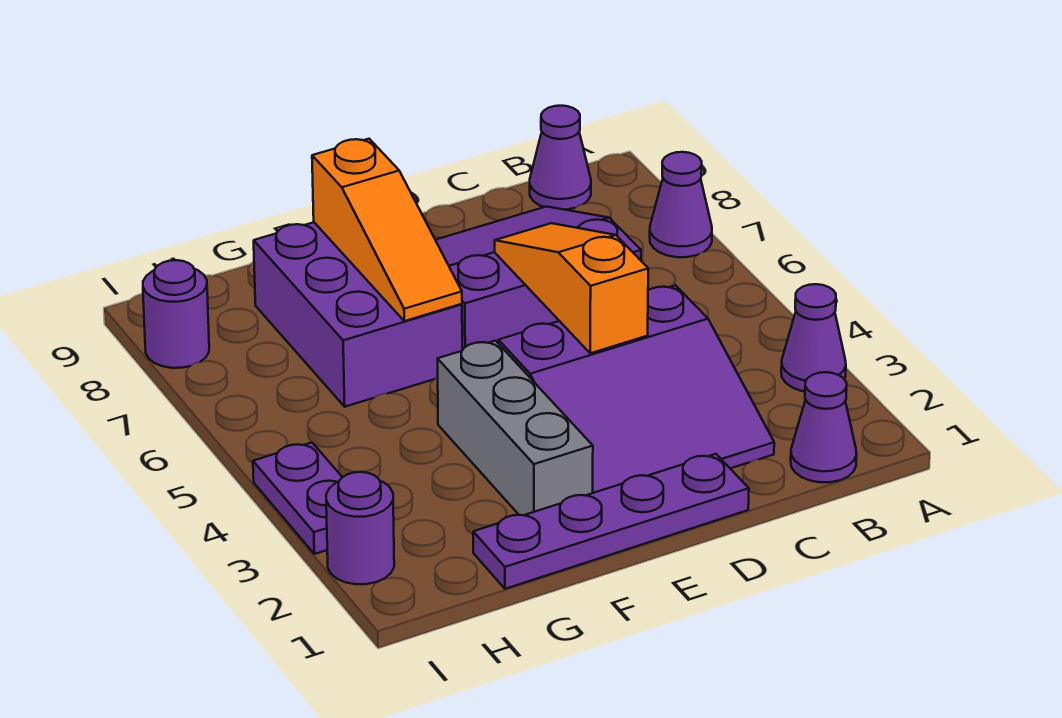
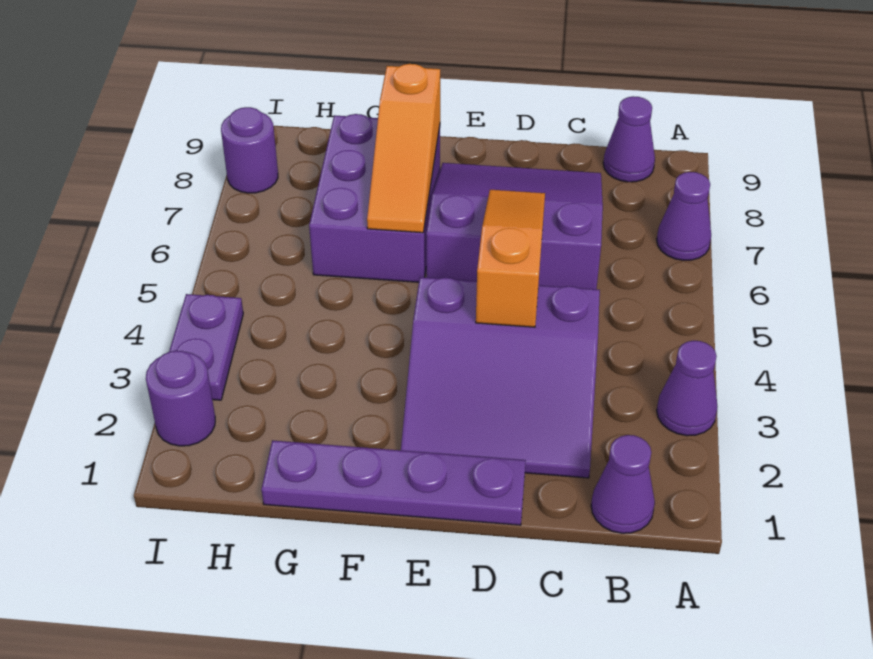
grey 1x3 brick [438,341,593,515] -> none

